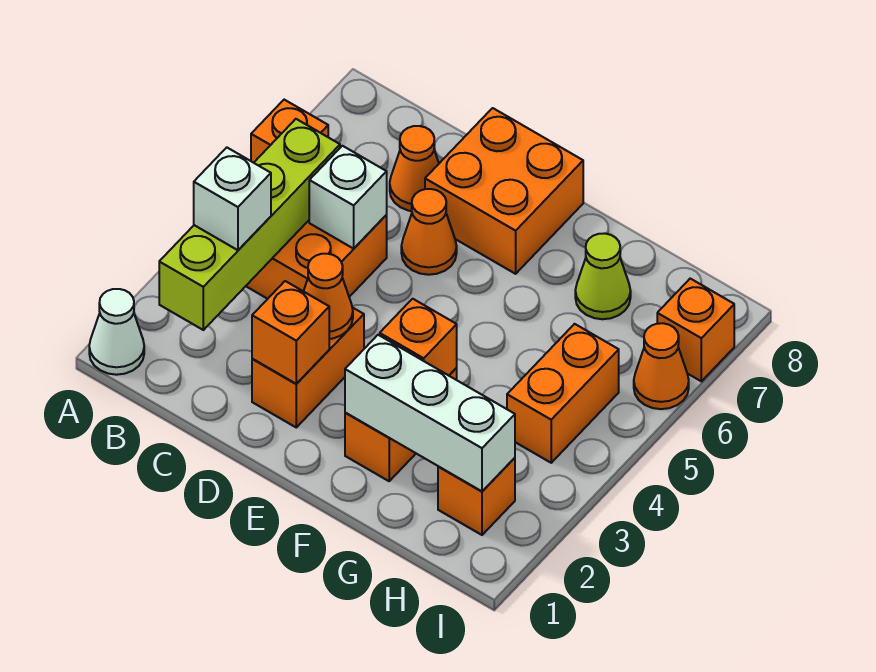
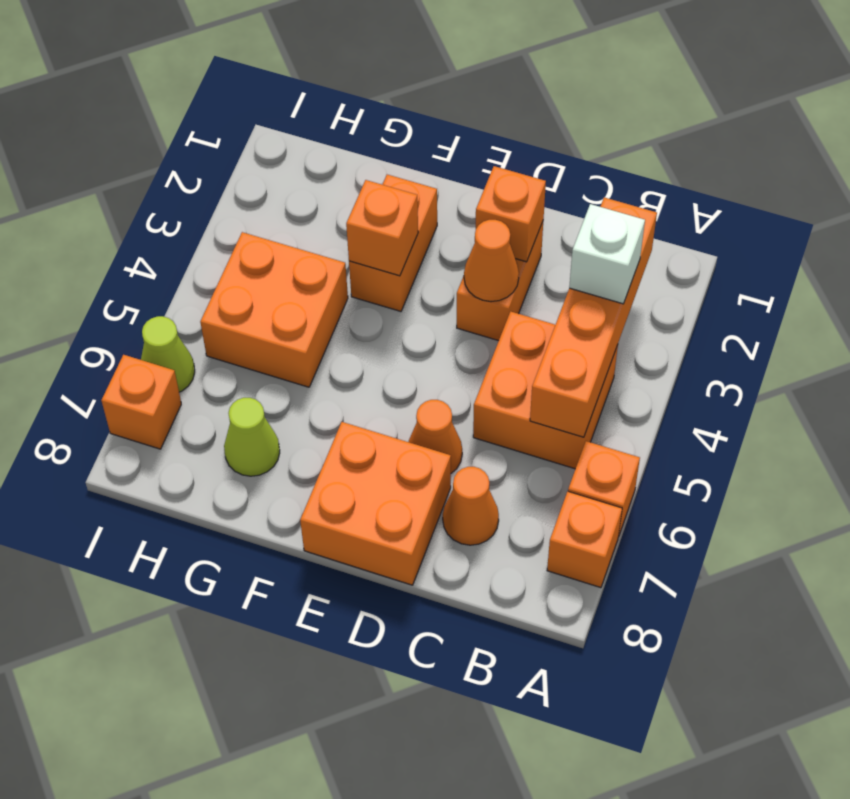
white 1x1 cone [89,289,144,375] -> none
lime 1x4 brick [159,119,340,330] -> orange 1x4 brick [530,197,657,437]
white 1x1 brick [309,146,387,249] -> none
white 1x3 brick [345,335,515,491] -> none
orange 1x1 brick [438,458,515,535] -> orange 1x1 brick moved to [547,491,622,588]
orange 1x2 brick [507,324,619,463] -> orange 2x2 brick [200,232,348,387]
orange 1x1 cone [634,323,689,409] -> lime 1x1 cone [141,316,195,392]

